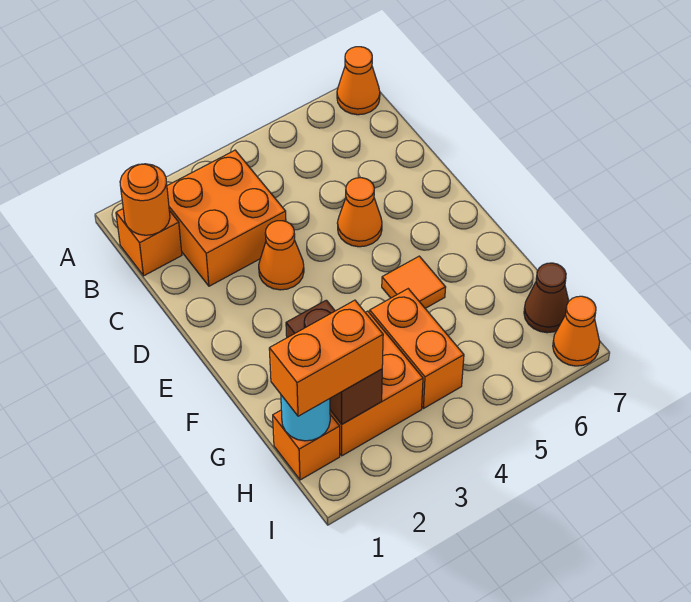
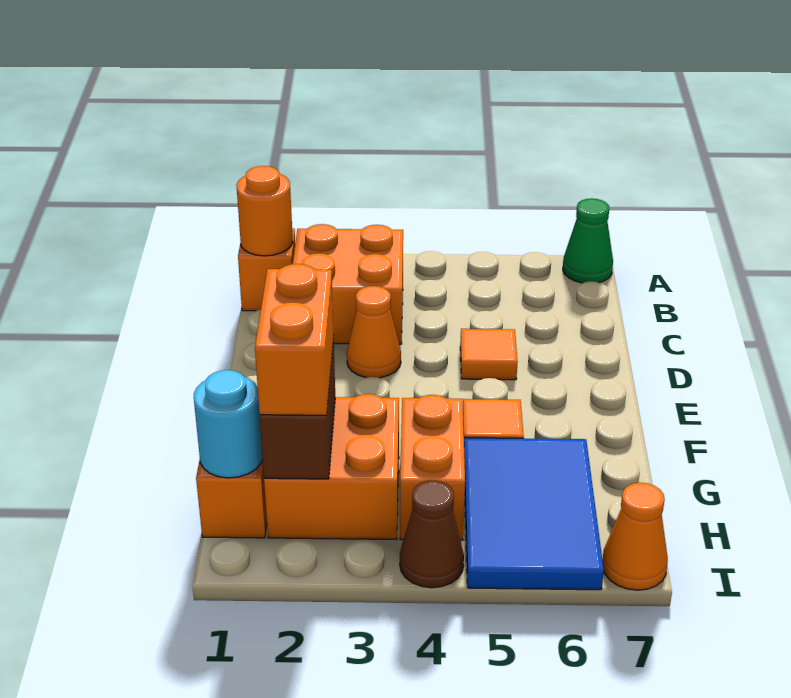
orange 1x1 cone [337,47,380,115] -> green 1x1 cone [563,198,613,283]
orange 1x1 cone [338,178,382,247] -> orange 1x1 tile [460,329,518,380]
none -> blue 2x3 tile [464,438,604,590]
orange 1x2 brick [269,300,383,416] -> orange 1x2 brick turned to [255,264,334,415]
brown 1x1 cone [524,263,569,333] -> brown 1x1 cone moved to [400,480,464,588]

